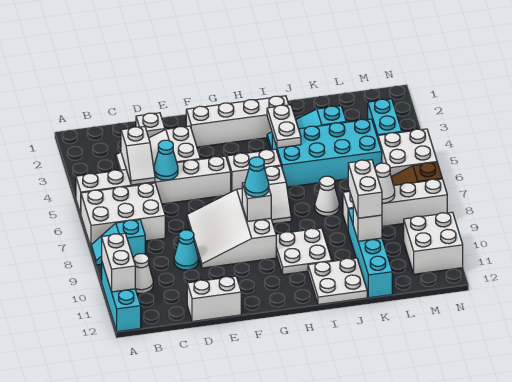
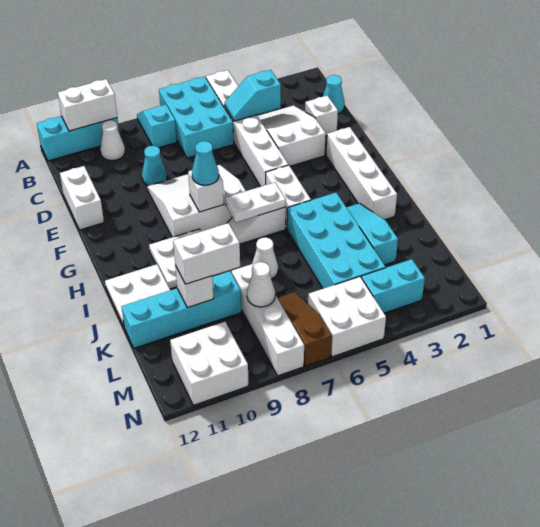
white 2x3 brick [81,183,165,247] -> cyan 2x3 brick [159,76,234,158]
white 1x2 slope [121,127,155,185] -> cyan 1x2 slope [225,70,281,121]
cyan 1x1 cone [154,140,178,180] -> cyan 1x1 cone moved to [323,75,345,114]
white 1x2 plate [267,105,301,148] -> white 1x2 plate moved to [225,182,286,222]

